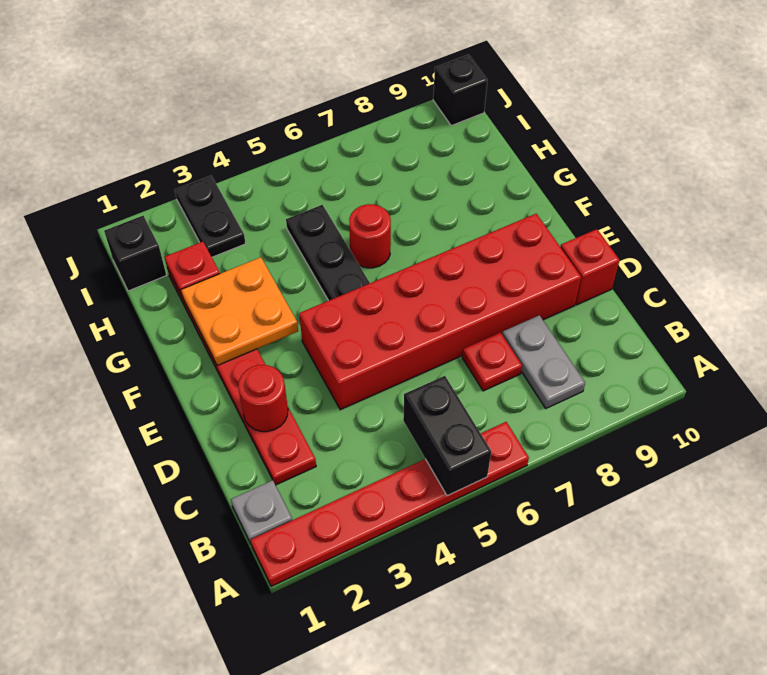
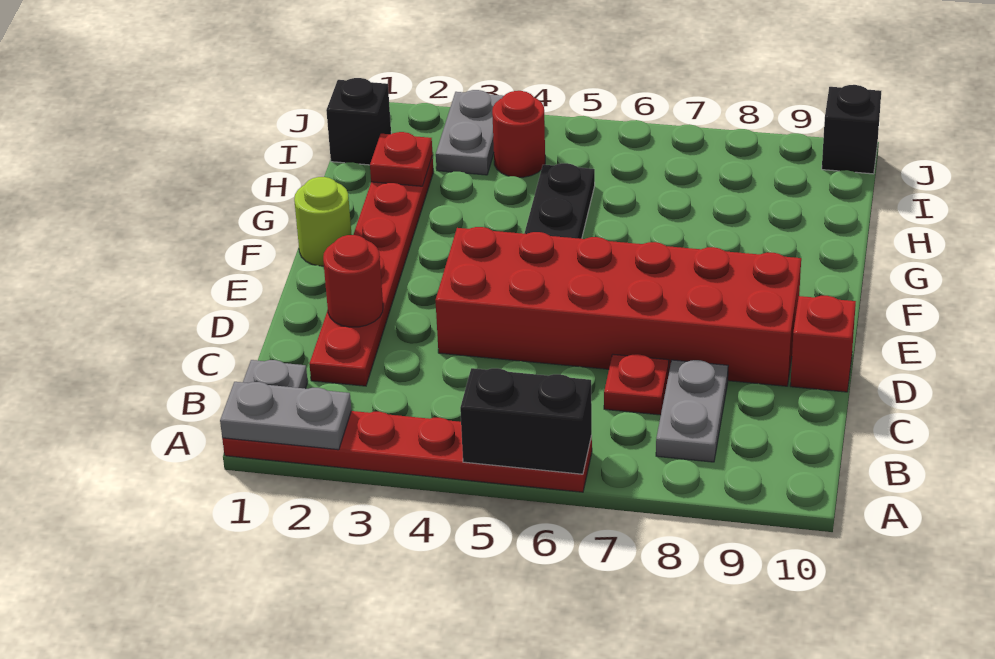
none -> grey 1x2 plate [220,382,351,450]
black 1x2 brick [403,376,491,496] -> black 1x2 brick turned to [460,368,592,474]
none -> lime 1x1 round brick [294,177,352,266]
orange 2x2 plate [181,257,298,366] -> none
red 1x1 round brick [349,204,391,268] -> red 1x1 round brick moved to [492,91,545,177]
black 1x2 plate [175,176,246,257] -> grey 1x2 plate [436,90,503,175]

